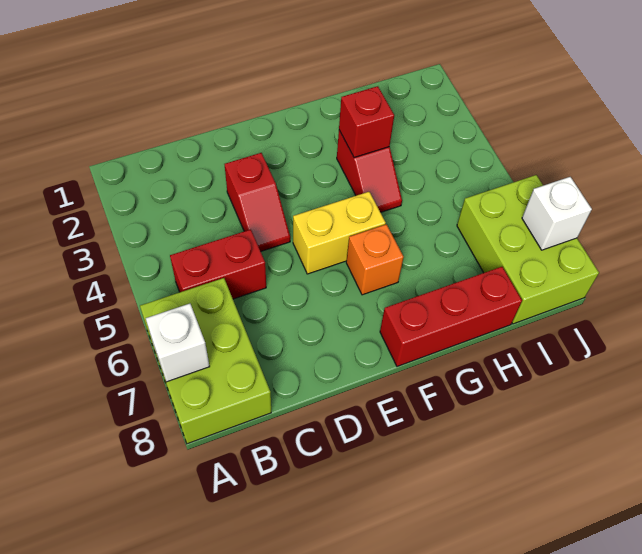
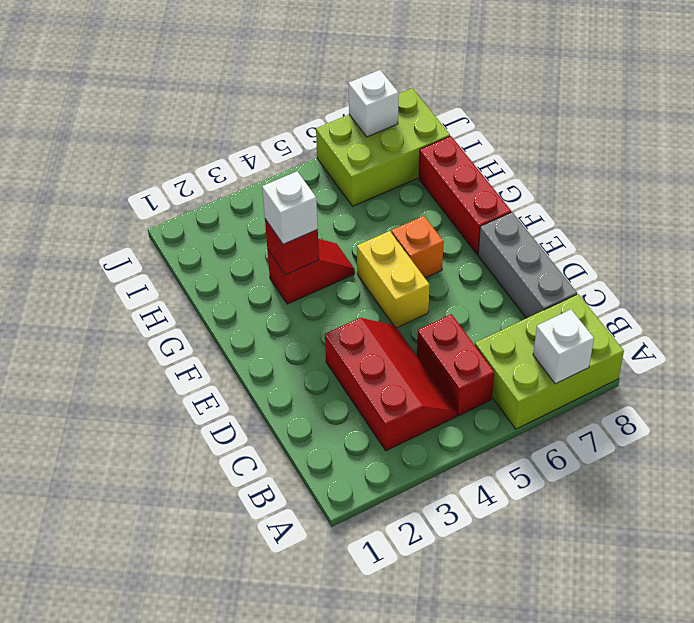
none -> grey 1x3 brick [478,212,577,318]
red 1x2 slope [225,153,290,251] -> red 2x3 slope [325,318,457,451]
none -> white 1x1 brick [262,171,318,244]

